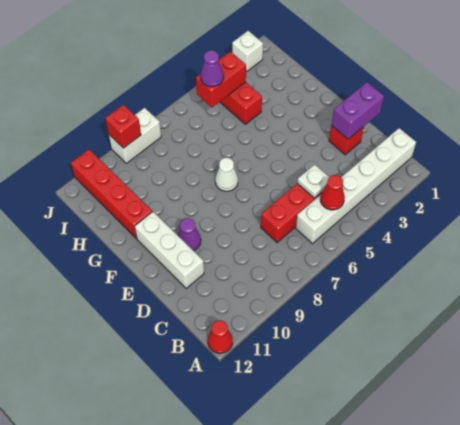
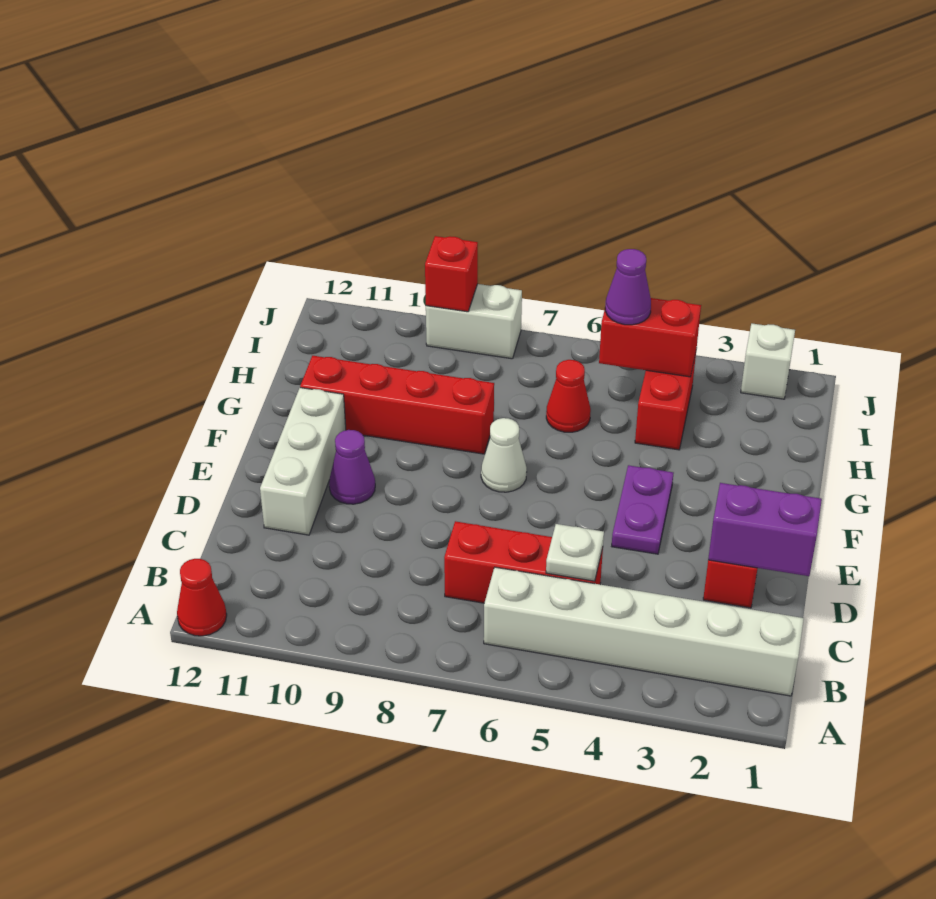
red 1x1 cone [320,175,345,210] -> red 1x1 cone moved to [546,360,591,432]
none -> purple 1x2 plate [612,465,673,554]
red 1x4 brick [71,149,152,239] -> red 1x4 brick turned to [300,356,494,454]

